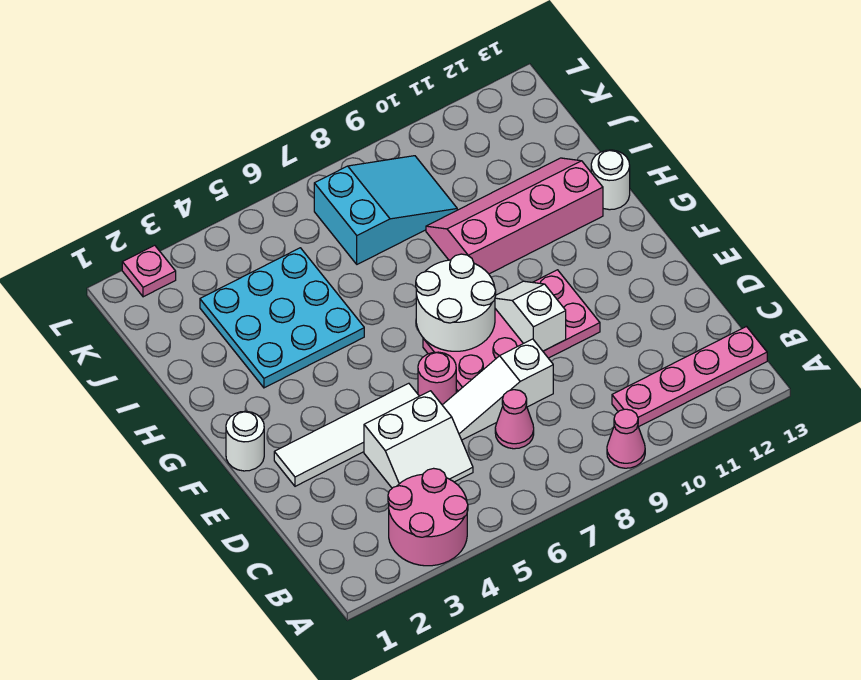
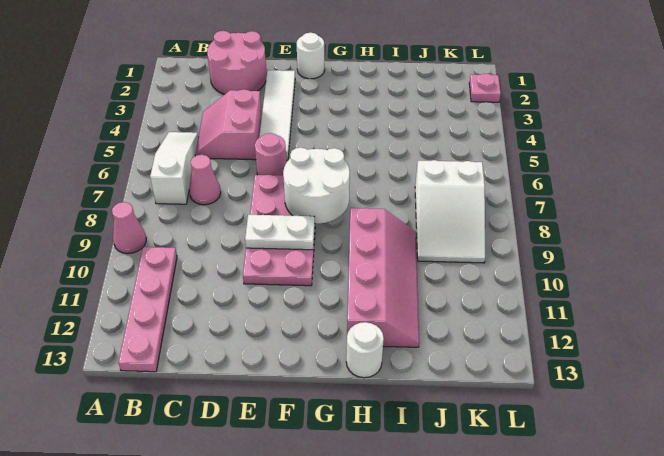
pink 2x2 round brick [388,468,468,566] -> pink 2x2 round brick moved to [207,31,267,94]
white 2x2 slope [364,391,473,488] -> pink 2x2 slope [196,89,262,160]
white 1x3 slope [443,339,553,440] -> white 1x3 slope moved to [150,132,198,204]
white 1x2 slope [495,281,566,351] -> white 1x2 plate [245,215,315,250]
cyan 3x3 plate [200,248,364,388] -> none
cyan 2x3 slope [314,156,457,264] -> white 2x3 slope [415,160,485,263]

